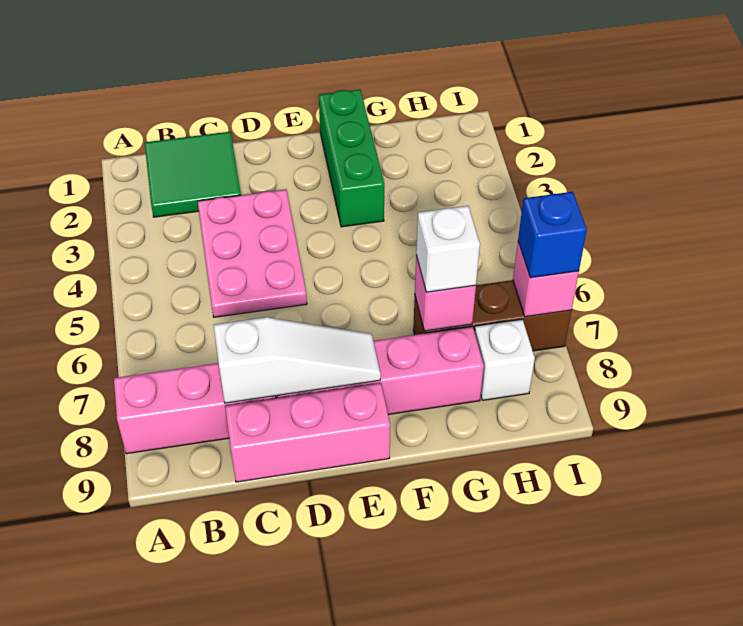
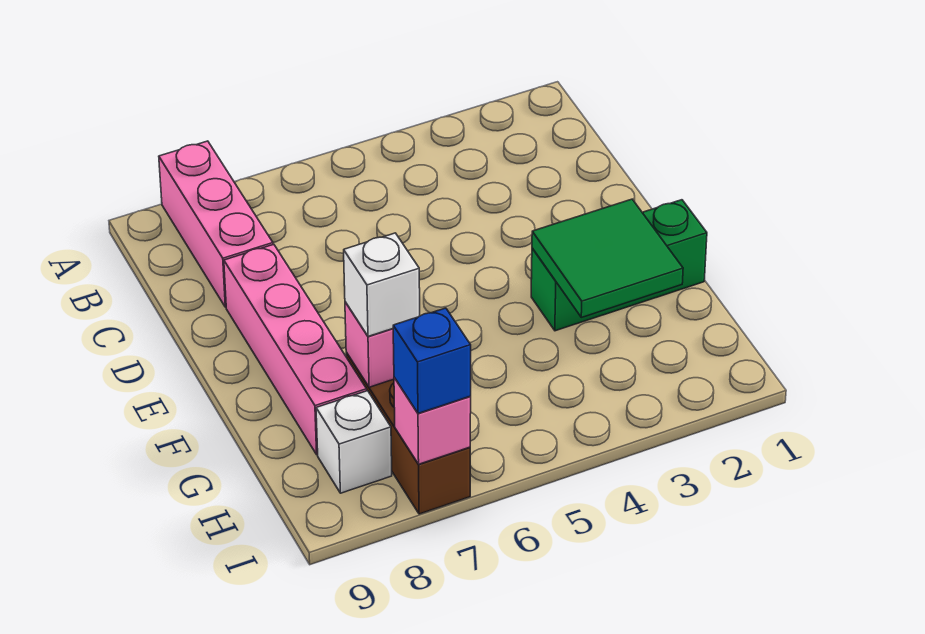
green 2x2 tile [145,132,241,217] -> green 2x2 tile moved to [532,199,683,317]
pink 2x3 plate [198,190,307,317] -> none
white 1x3 slope [214,317,381,403] -> none
pink 1x3 brick [225,383,390,482] -> none

